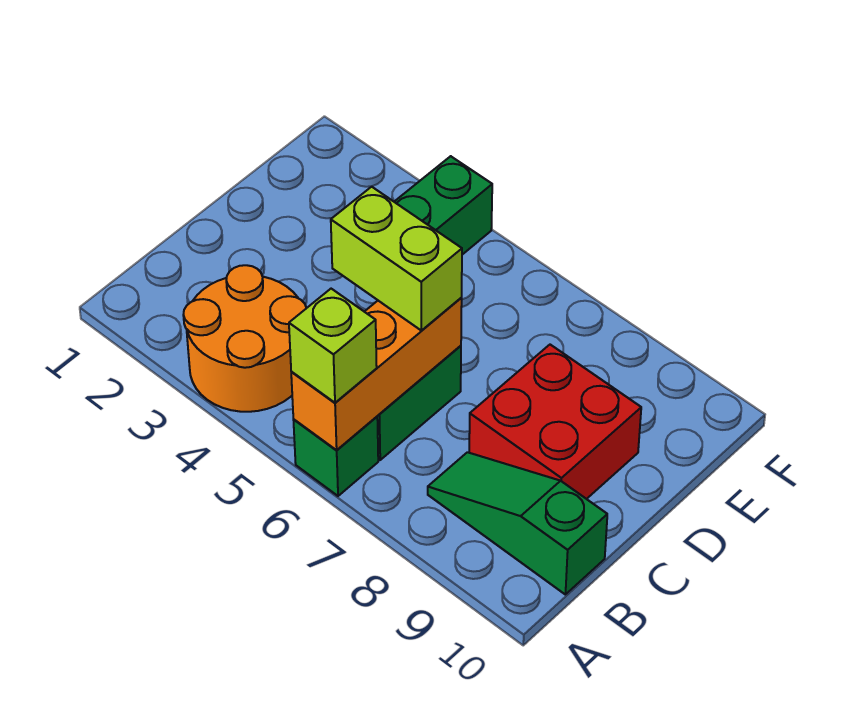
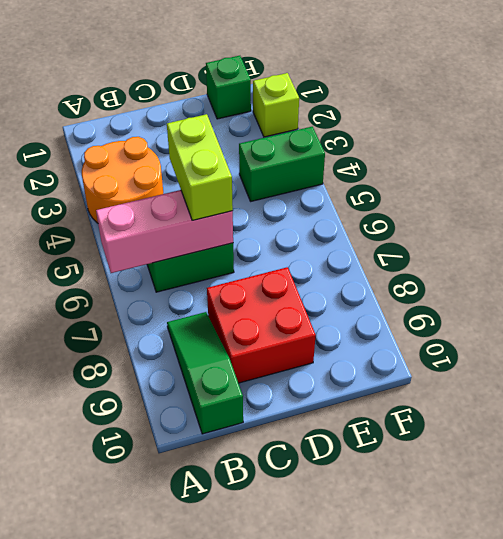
green 1x1 brick [294,417,378,496] -> green 1x1 brick moved to [206,56,251,119]
orange 1x3 brick [291,298,462,450] -> pink 1x3 brick [96,190,233,273]
lime 1x1 brick [289,289,377,403] -> lime 1x1 brick moved to [253,73,299,137]

